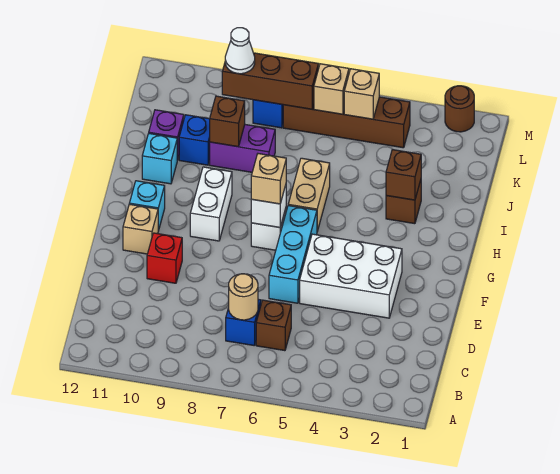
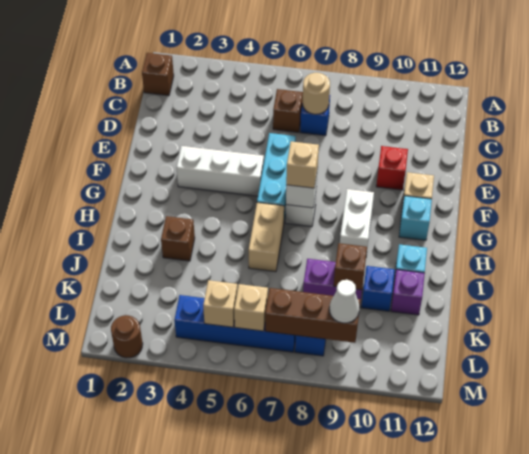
white 2x3 brick [300,234,402,318] -> white 1x3 brick [177,146,264,196]
brown 1x1 brick [386,150,421,200] -> brown 1x1 brick moved to [142,53,174,96]
brown 1x4 brick [283,97,410,148] -> blue 1x4 brick [174,295,296,352]

